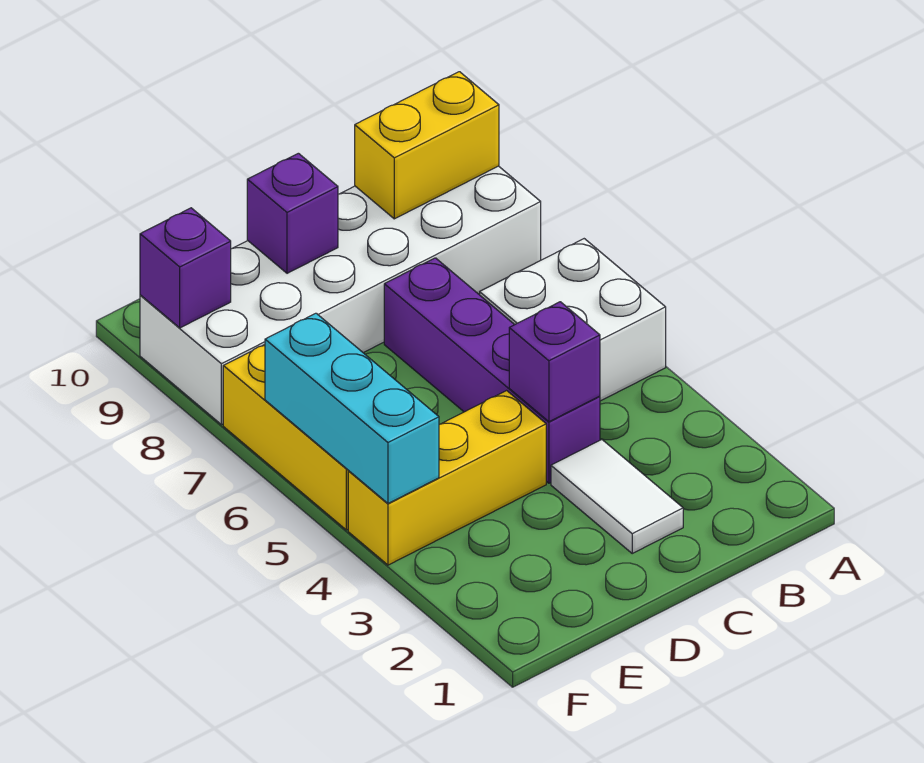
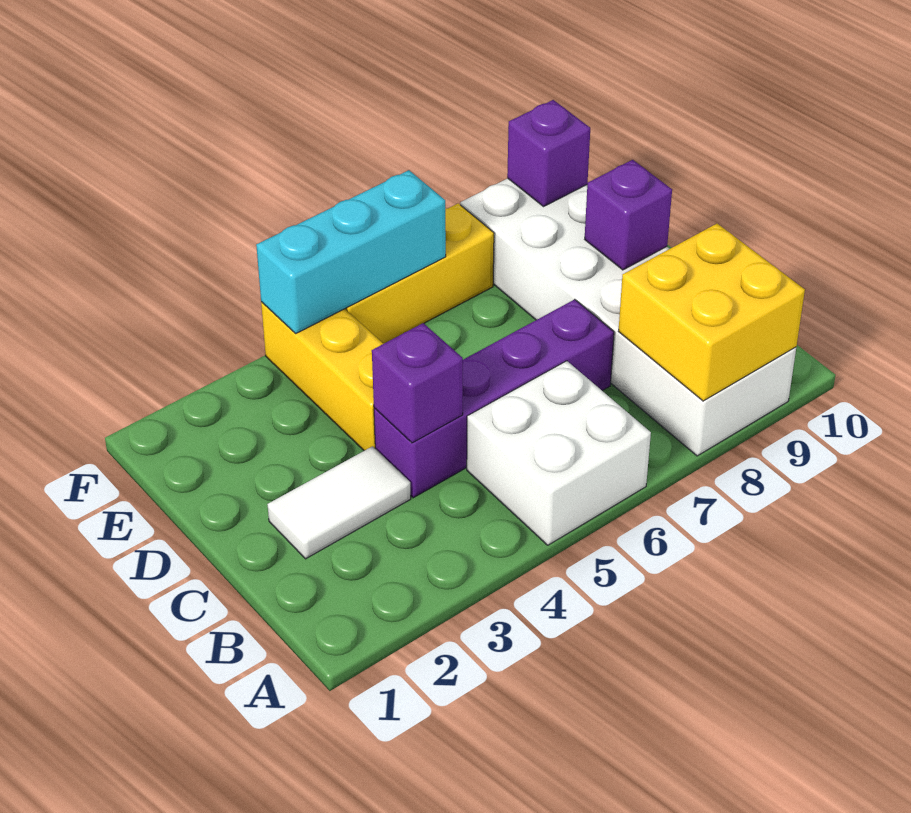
yellow 1x2 brick [355,72,499,219] -> yellow 2x2 brick [618,224,805,401]

